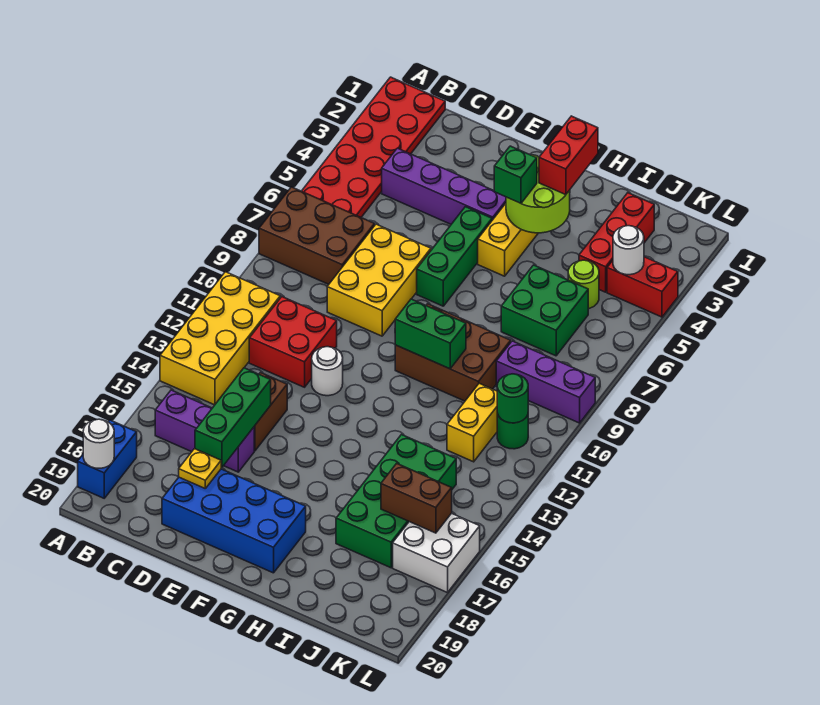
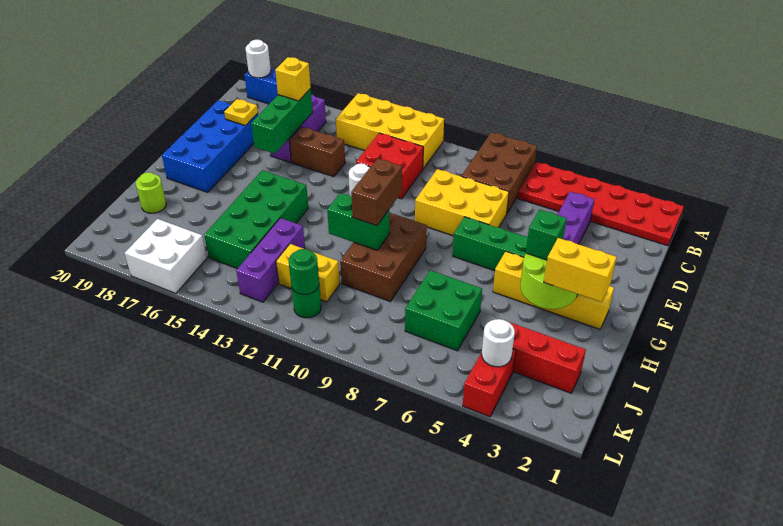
none -> yellow 1x1 brick [275,57,311,101]
green 1x3 brick [195,368,271,467] -> green 1x3 brick turned to [251,89,313,154]
green 1x2 brick [395,299,466,369] -> green 1x2 brick turned to [327,193,390,250]
red 1x2 brick [539,116,598,195] -> yellow 1x2 brick [544,238,617,302]
green 2x4 brick [336,435,456,568] -> green 2x4 brick turned to [204,170,308,269]
lime 1x1 round brick [568,260,599,309] -> lime 1x1 round brick moved to [136,172,166,213]
purple 1x3 brick [496,341,595,423] -> purple 1x3 brick moved to [236,218,305,302]
brown 1x2 brick [381,463,452,533] -> brown 1x2 brick moved to [351,158,402,226]

